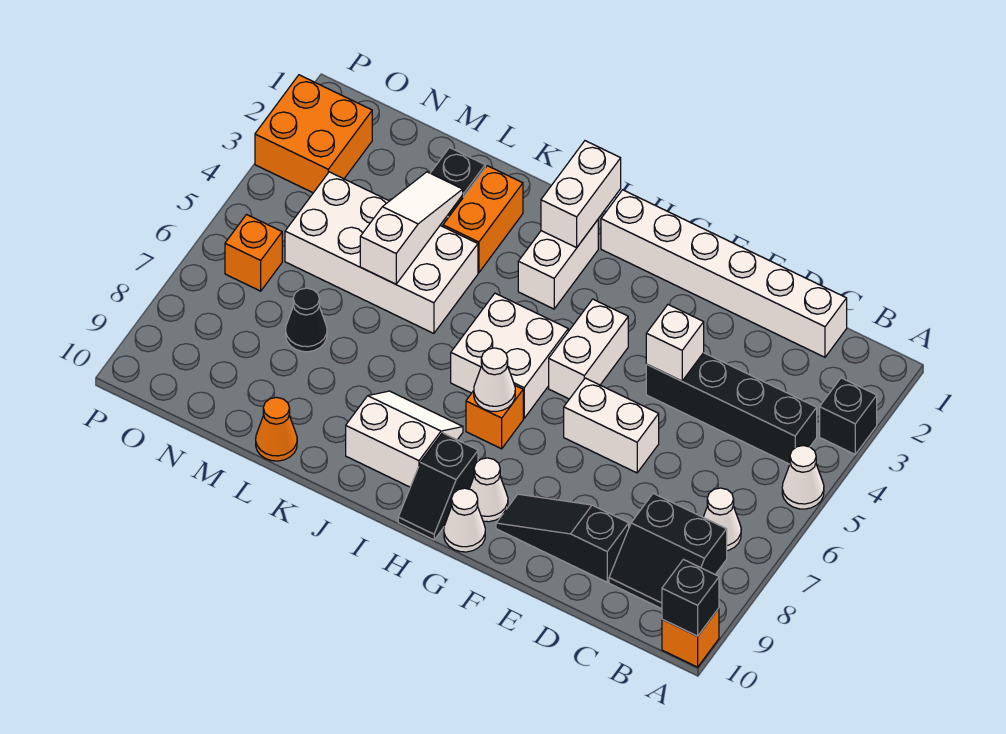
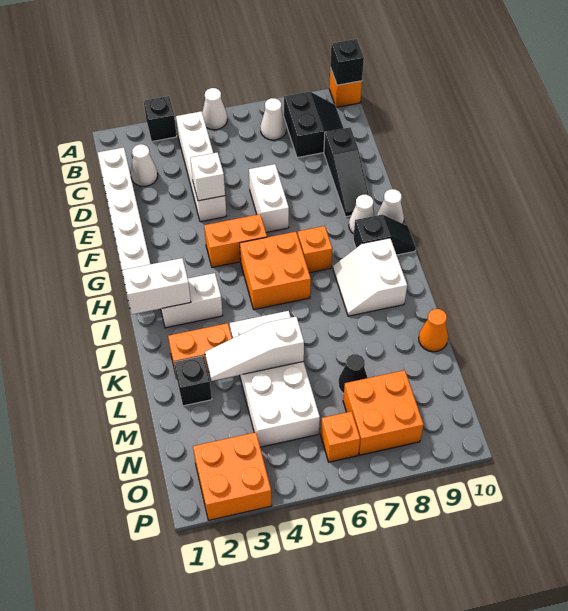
black 1x4 brick [646,353,817,464] -> white 1x4 brick [176,111,226,222]
white 1x2 brick [549,299,628,399] -> orange 1x2 brick [204,214,267,267]
white 2x2 brick [451,293,568,418] -> orange 2x2 brick [240,232,311,310]
white 1x1 cone [474,348,515,412] -> white 1x1 cone moved to [131,144,158,186]
none -> orange 2x2 brick [343,370,424,455]

